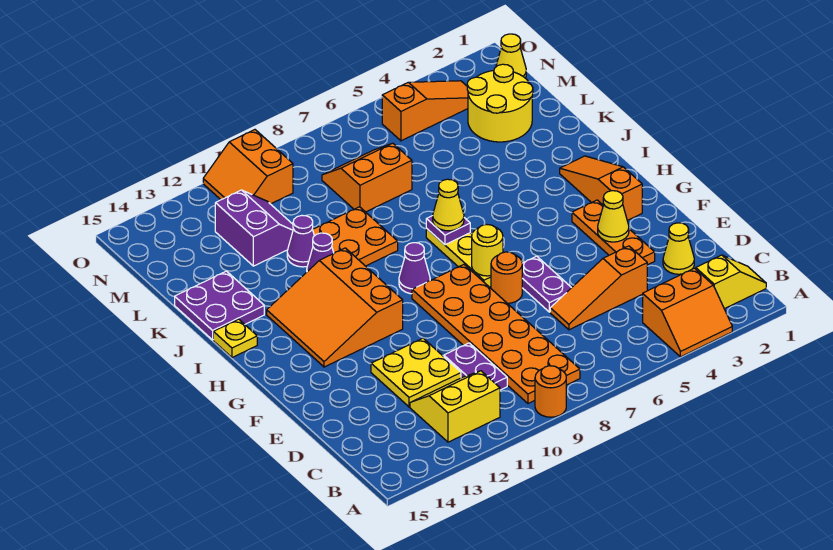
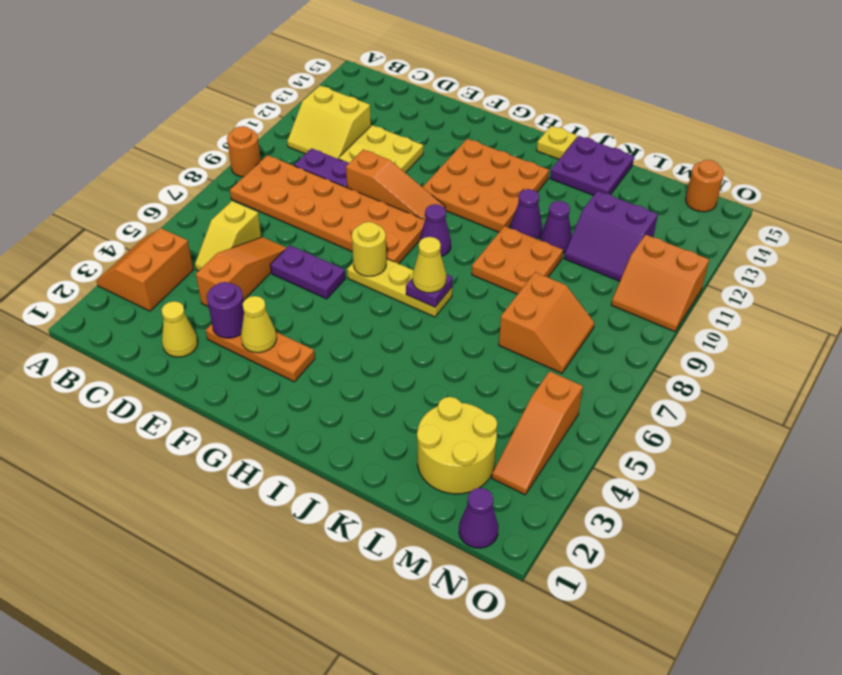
yellow 1x2 slope [696,255,766,309] -> yellow 1x2 slope moved to [195,201,261,271]
yellow 2x2 slope [410,371,500,442] -> yellow 2x2 slope turned to [287,86,371,159]
none -> purple 1x1 round brick [207,282,244,338]
orange 1x1 round brick [491,252,522,303] -> orange 1x1 round brick moved to [686,160,724,212]
orange 1x3 slope [560,156,642,221] -> orange 1x3 slope moved to [346,149,445,220]
orange 3x3 slope [267,248,403,367] -> orange 3x3 plate [423,139,549,232]
yellow 1x1 cone [496,34,526,78] -> purple 1x1 cone [459,488,498,548]
orange 2x2 slope [203,130,293,204] -> orange 2x2 slope turned to [611,235,709,332]

